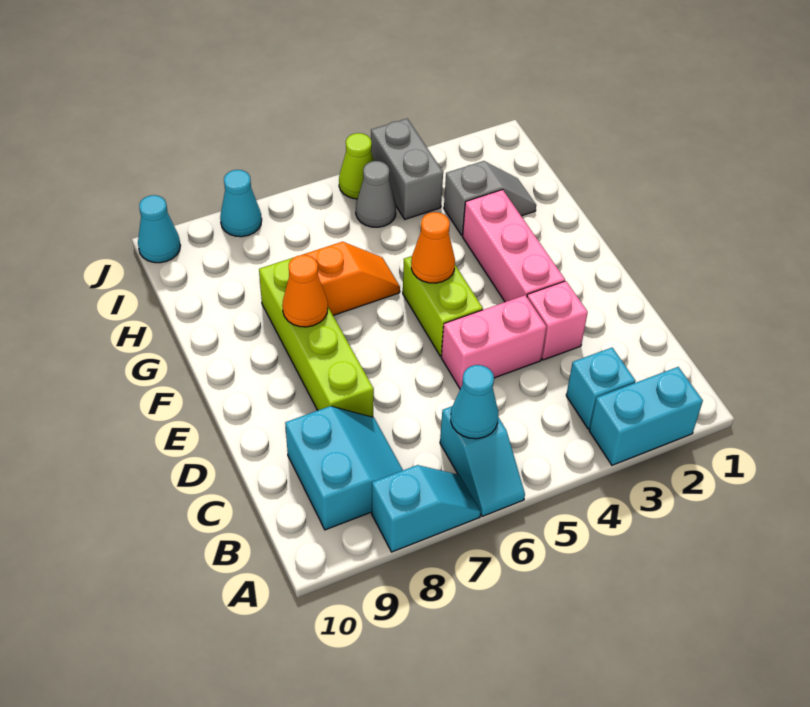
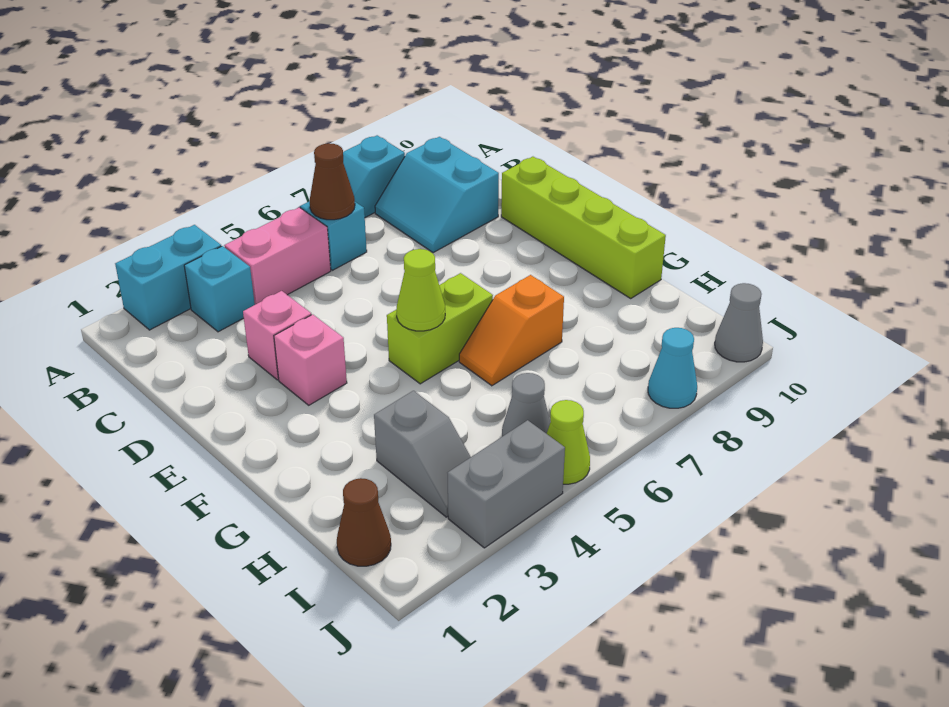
cyan 1x1 cone [451,365,498,439] -> brown 1x1 cone [310,143,355,220]
pink 1x2 brick [441,295,546,389] -> pink 1x2 brick moved to [224,207,331,305]
lime 1x4 brick [259,258,374,417] -> lime 1x4 brick moved to [501,157,666,298]
pink 1x3 brick [463,190,565,302] -> pink 1x1 brick [274,314,347,405]
lime 1x2 brick [403,256,483,356] -> lime 1x2 brick turned to [387,273,493,384]
orange 1x1 cone [411,212,455,283] -> lime 1x1 cone [396,249,445,331]
orange 1x1 cone [282,255,328,327] -> none
grey 1x2 slope [444,161,536,236] -> grey 1x2 slope turned to [374,391,471,517]
none -> brown 1x1 cone [337,478,391,566]
grey 1x2 brick [371,119,443,219] -> grey 1x2 brick turned to [448,420,565,548]
cyan 1x1 cone [138,195,181,263] -> grey 1x1 cone [715,283,763,362]

